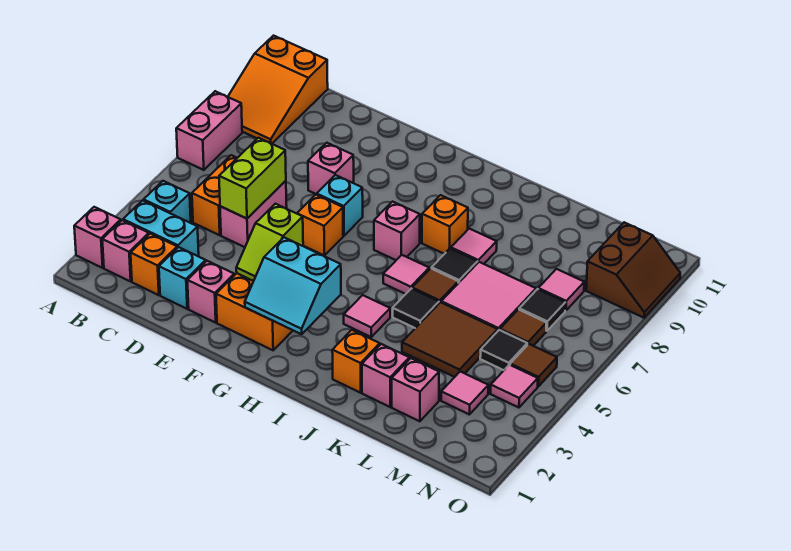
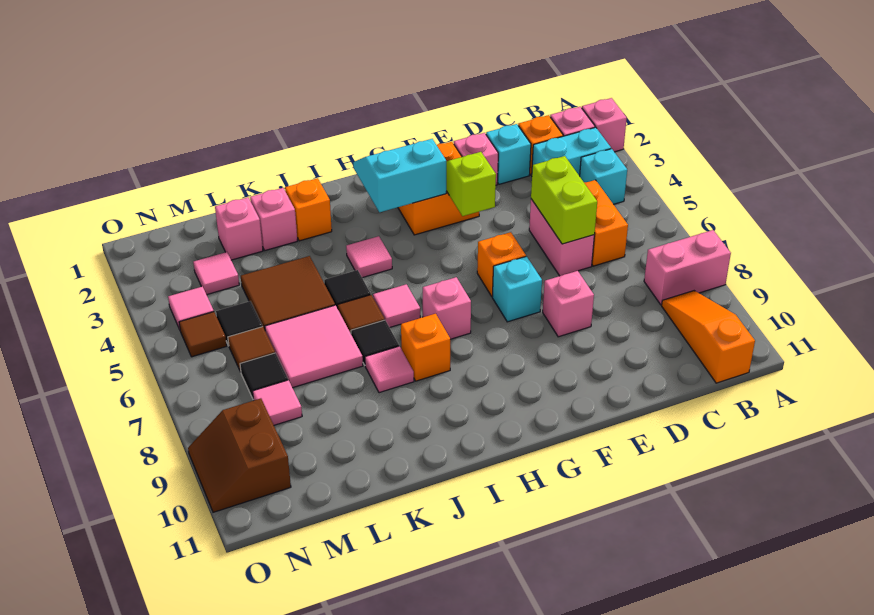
pink 1x2 brick [176,91,242,170] -> pink 1x2 brick turned to [644,230,731,305]
orange 2x3 slope [228,36,328,144] -> orange 1x3 slope [662,291,755,383]

